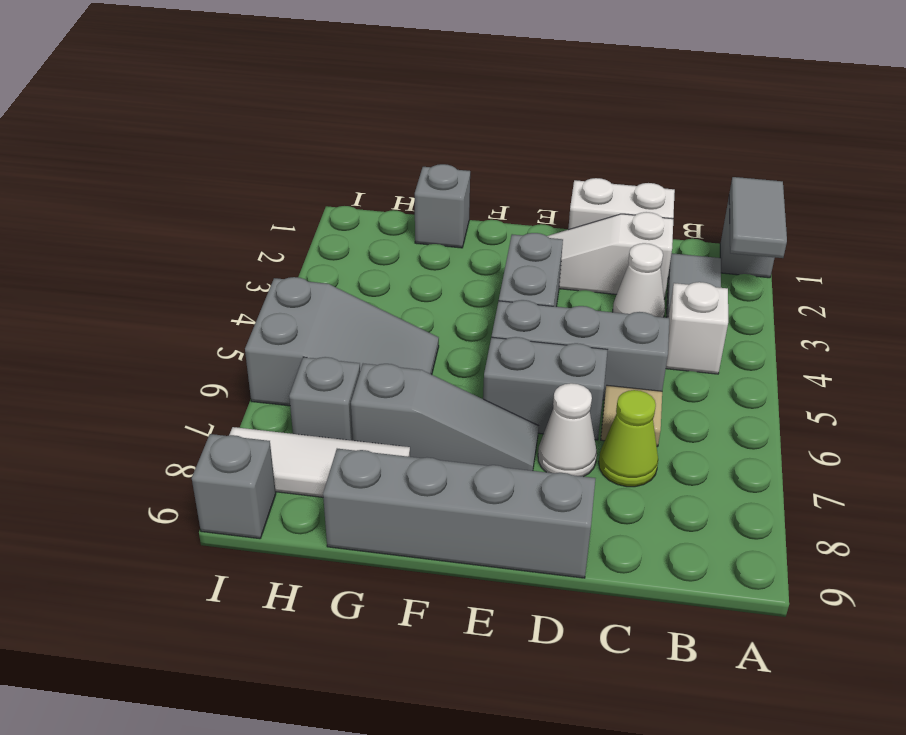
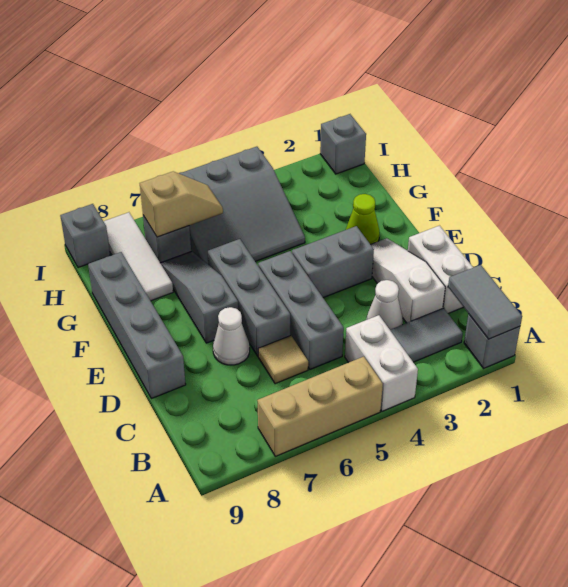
grey 1x2 tile [729,177,787,258] -> grey 1x2 tile turned to [448,265,522,339]
none -> tan 1x3 brick [257,357,383,456]
white 1x1 brick [666,282,728,374] -> white 1x2 brick [345,315,418,411]
lime 1x1 cone [599,390,658,487] -> lime 1x1 cone moved to [346,194,380,244]
grey 1x2 brick [483,337,607,440] -> grey 1x3 brick [208,239,290,356]
grey 1x3 slope [351,364,539,471] -> grey 1x3 slope turned to [161,251,238,343]
grey 1x1 brick [415,164,470,248] -> grey 1x1 brick moved to [320,114,366,174]
grey 2x3 slope [245,277,439,406] -> grey 3x3 slope [179,147,305,264]
none -> tan 1x2 slope [140,172,223,237]

